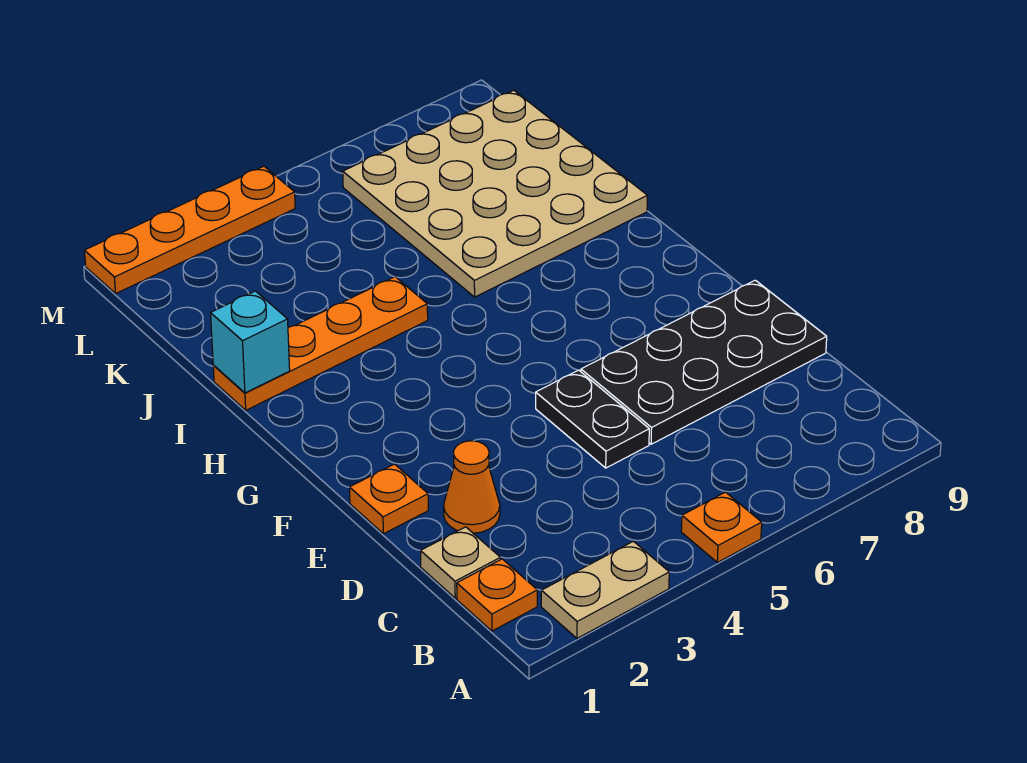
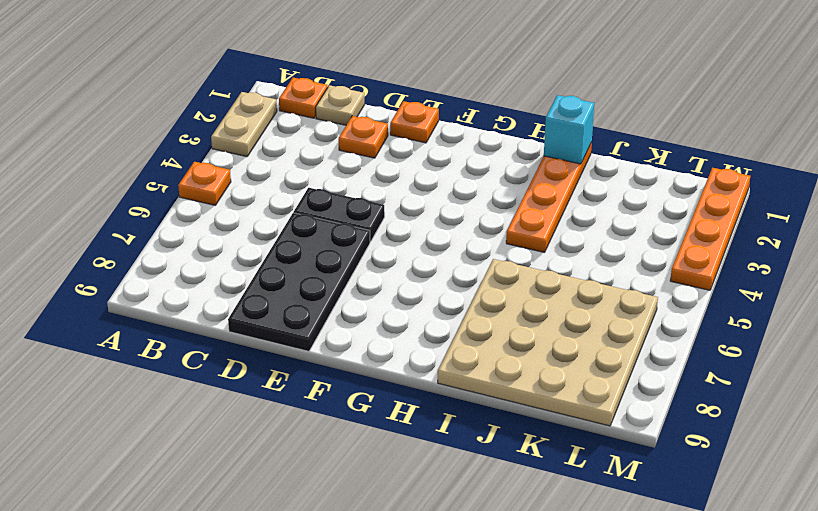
orange 1x1 cone [444,441,500,533] -> orange 1x1 plate [339,116,388,158]

